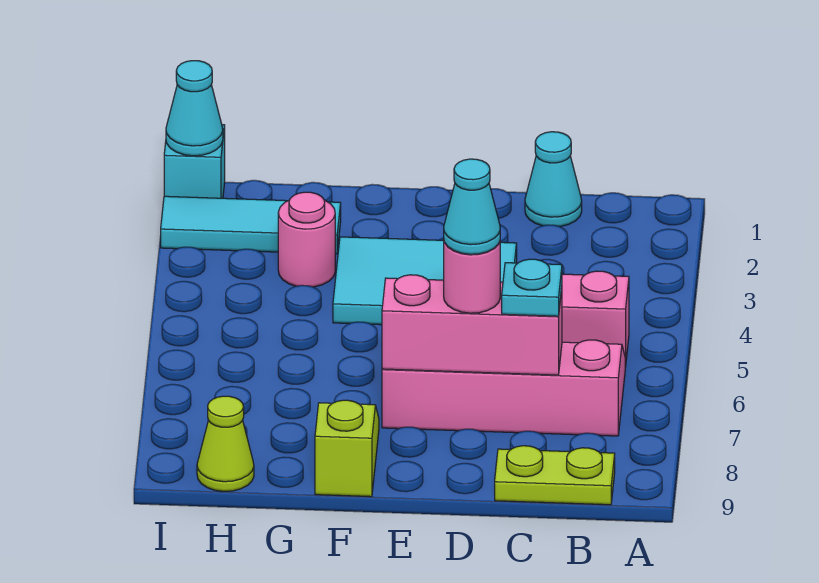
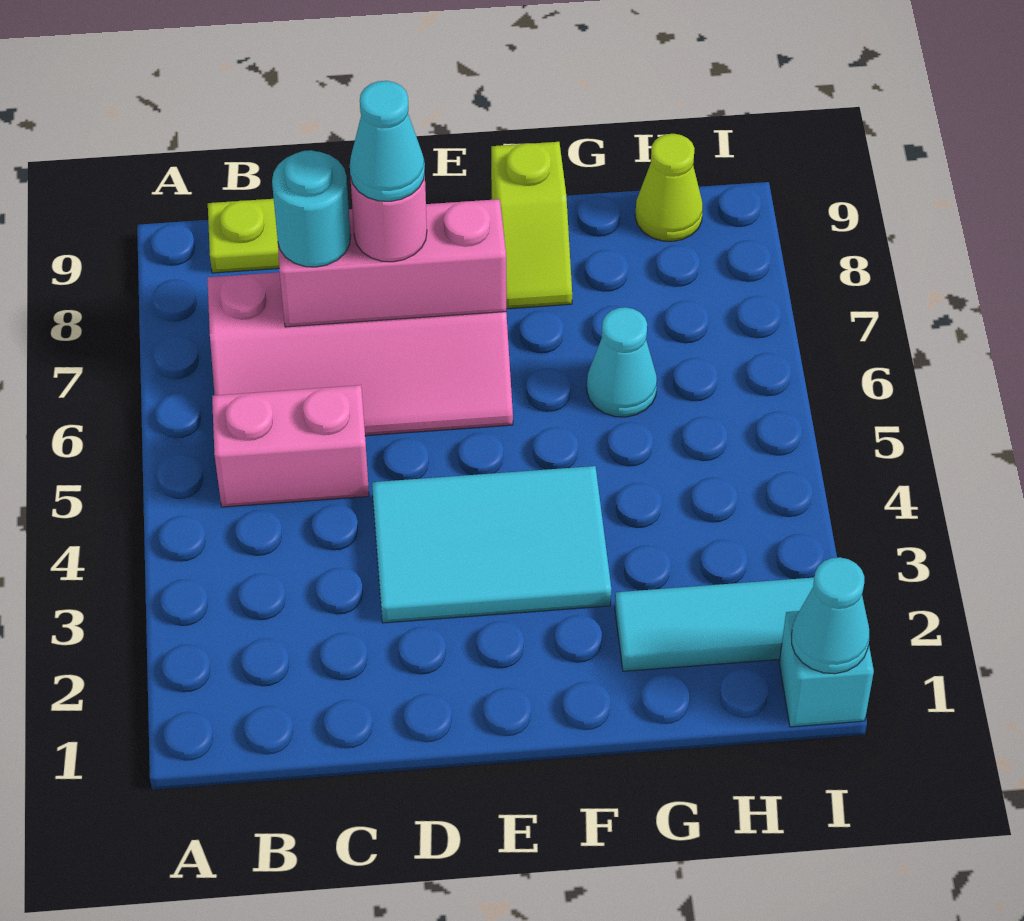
cyan 1x1 cone [525,132,582,227] -> cyan 1x1 cone moved to [587,307,657,417]
cyan 1x1 plate [502,259,562,316] -> cyan 1x1 round brick [272,150,351,267]
pink 1x1 round brick [278,192,335,287] -> none

